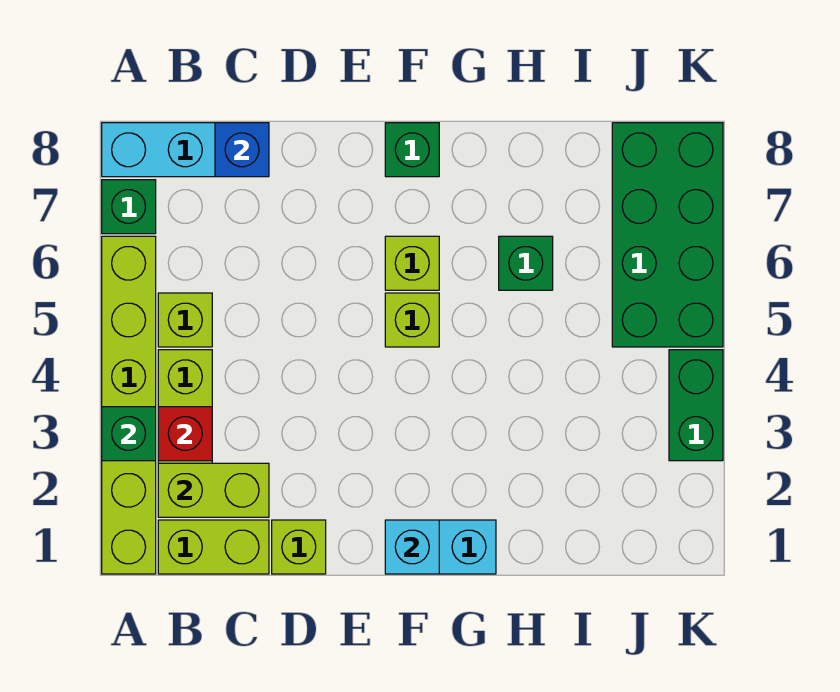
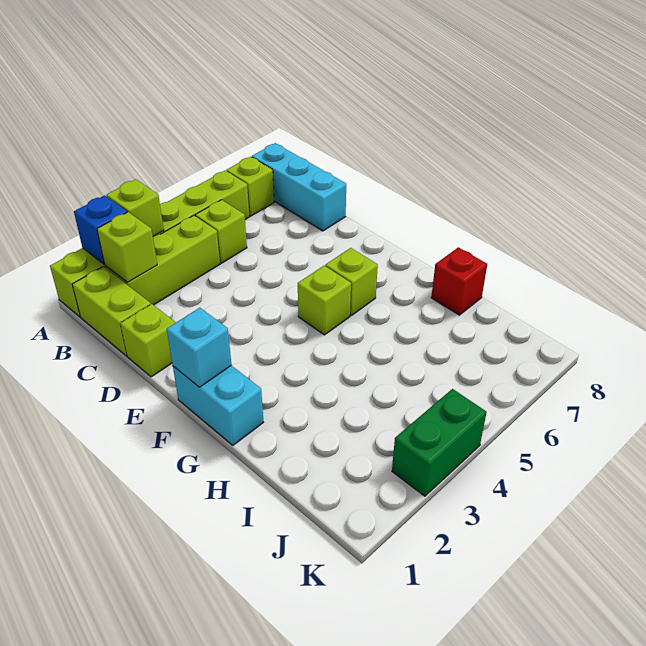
green 1x1 brick [102,407,156,461] -> lime 1x1 brick [106,179,164,236]
green 1x1 brick [102,180,156,234] -> lime 1x1 brick [226,157,274,216]
lime 1x2 brick [158,463,269,517] -> lime 1x1 brick [97,212,157,282]
red 1x1 brick [158,407,212,461] -> red 1x1 brick moved to [431,247,487,315]
blue 1x1 brick [215,123,269,177] -> blue 1x1 brick moved to [74,195,127,264]
green 1x1 brick [385,123,439,177] -> none
green 1x1 brick [499,236,553,290] -> none
green 2x4 brick [612,123,723,347] -> none

